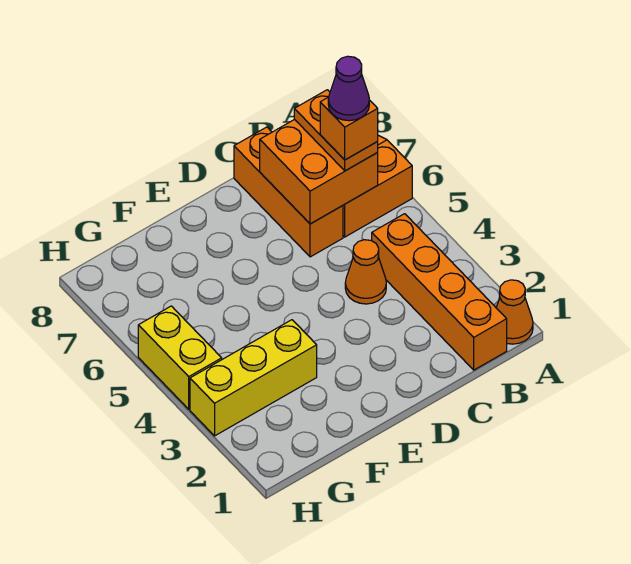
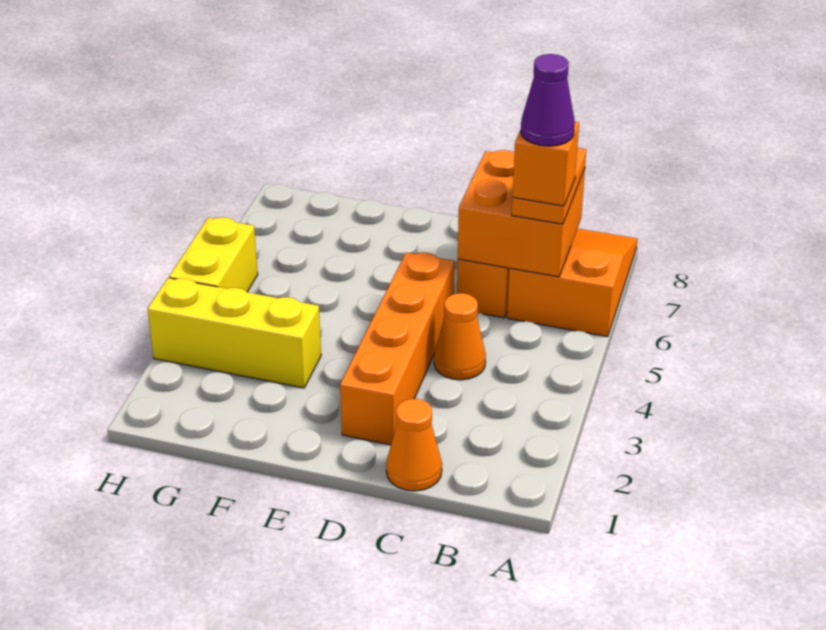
orange 1x1 cone [496,280,533,344] -> orange 1x1 cone moved to [386,399,442,491]
orange 1x4 brick [372,214,507,370] -> orange 1x4 brick moved to [340,252,454,445]

